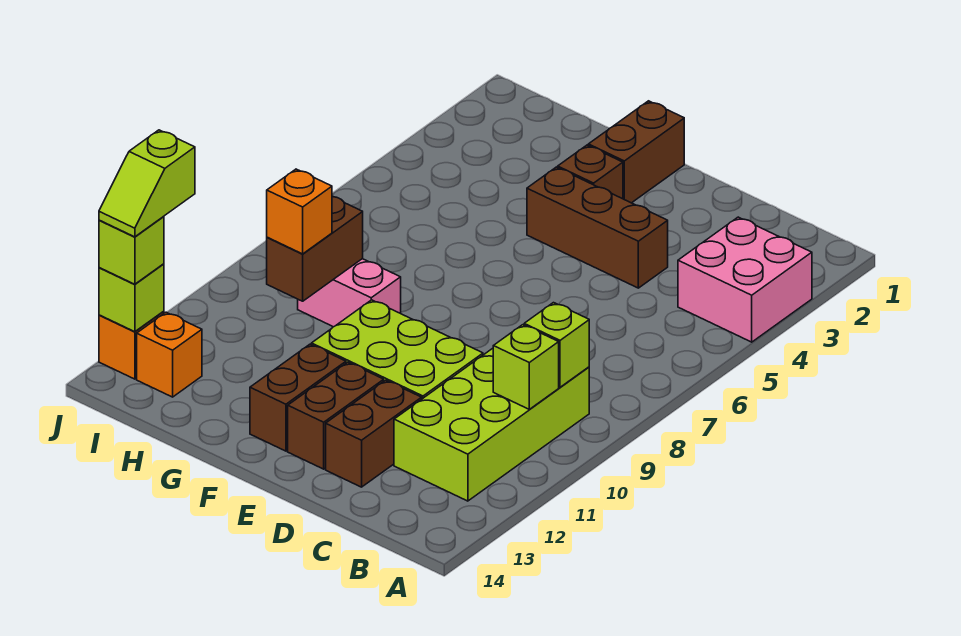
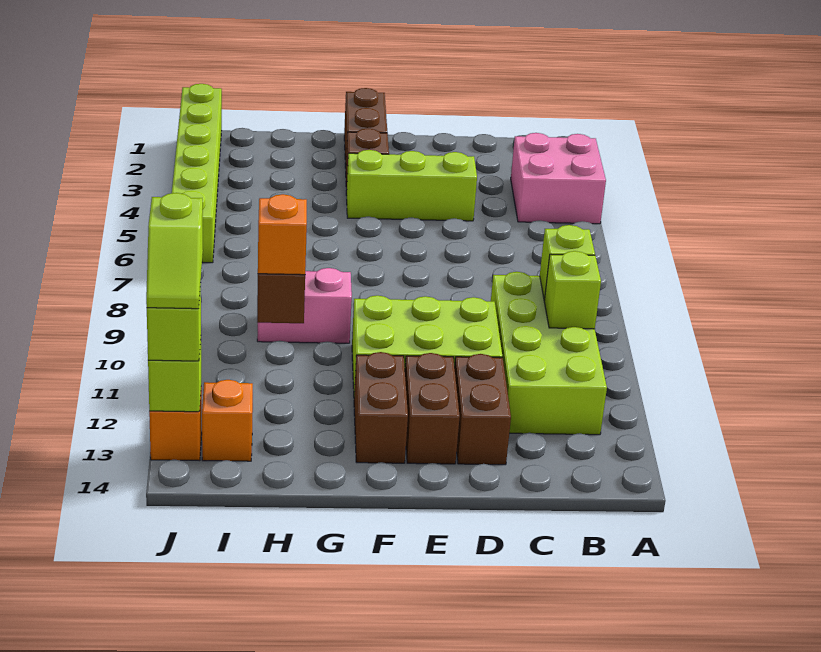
brown 1x3 brick [527,167,668,288] -> lime 1x3 brick [347,150,477,221]
none -> lime 1x6 brick [172,84,222,263]

